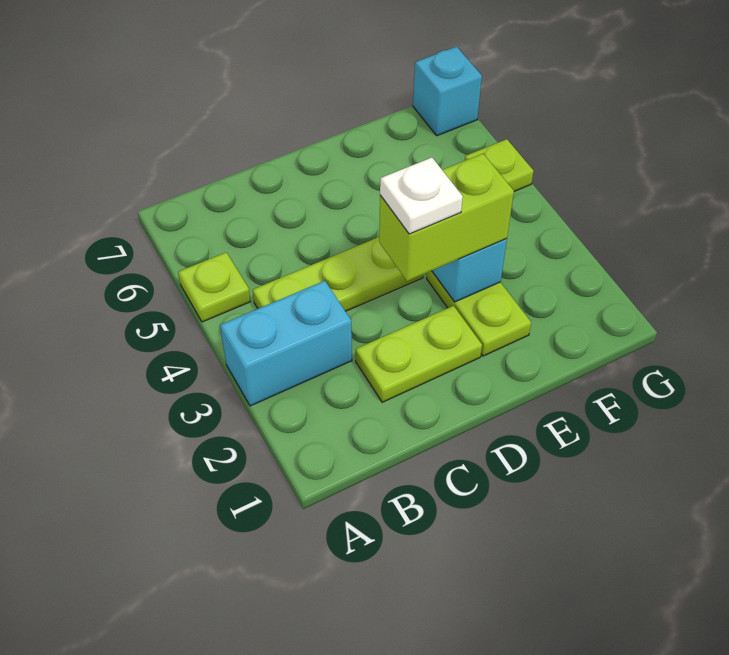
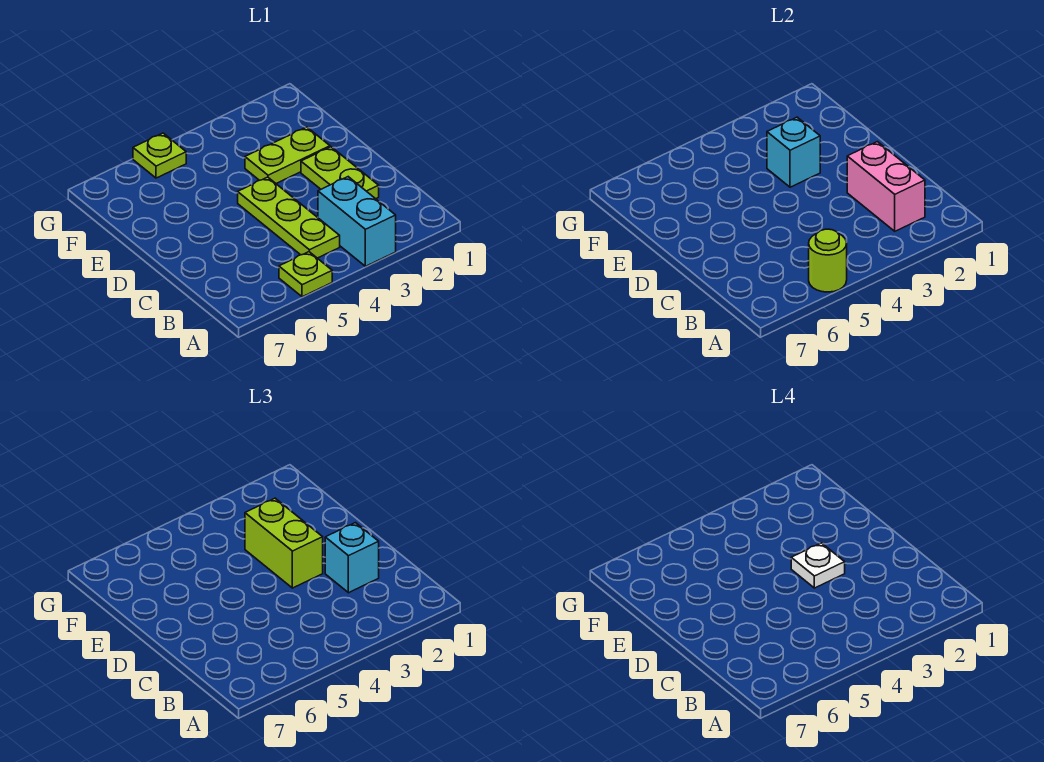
none -> lime 1x1 round brick [809,229,847,292]
none -> pink 1x2 brick [847,142,925,231]
cyan 1x1 brick [413,47,482,136] -> cyan 1x1 brick moved to [325,523,379,593]

